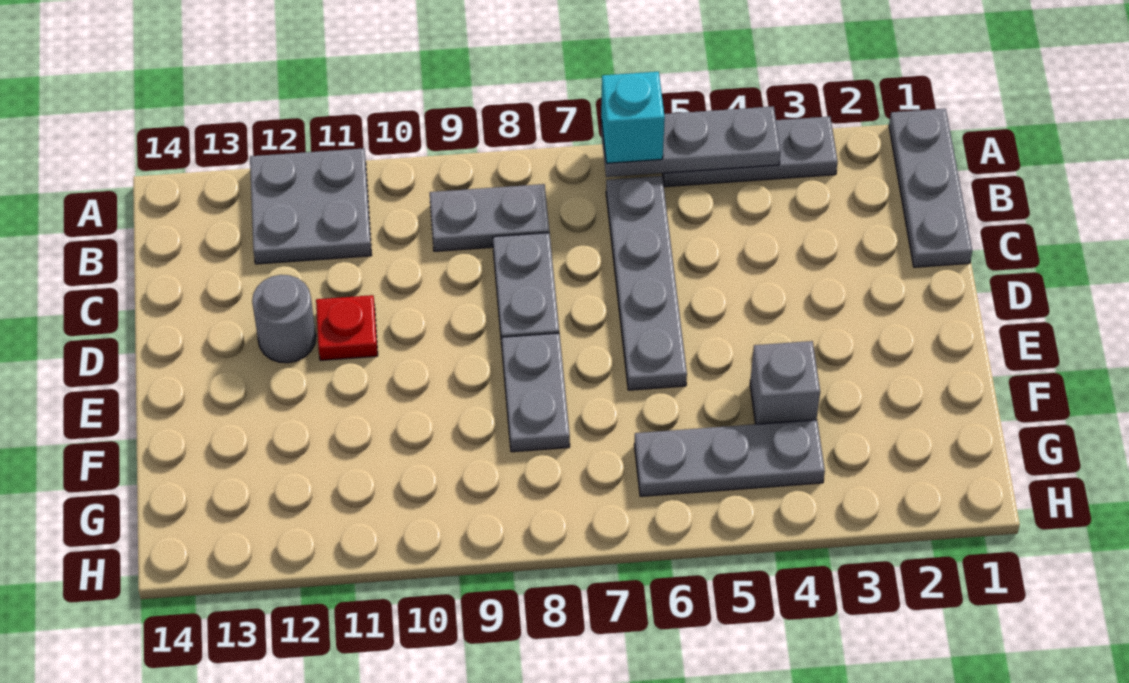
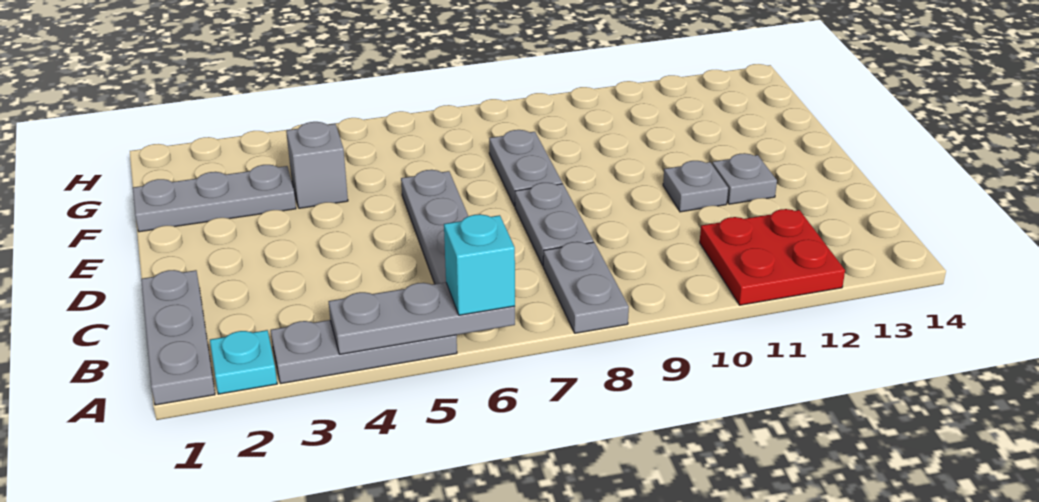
none -> cyan 1x1 plate [210,330,277,394]
grey 2x2 plate [250,148,372,264] -> red 2x2 plate [700,209,845,305]
grey 1x2 plate [430,184,549,251] -> grey 1x2 plate turned to [543,242,629,333]
red 1x1 plate [316,295,378,360] -> grey 1x1 plate [663,161,728,212]
grey 1x1 round brick [252,275,316,363] -> grey 1x1 plate [712,153,777,204]
grey 1x3 plate [634,420,825,496] -> grey 1x3 plate moved to [133,165,296,232]

